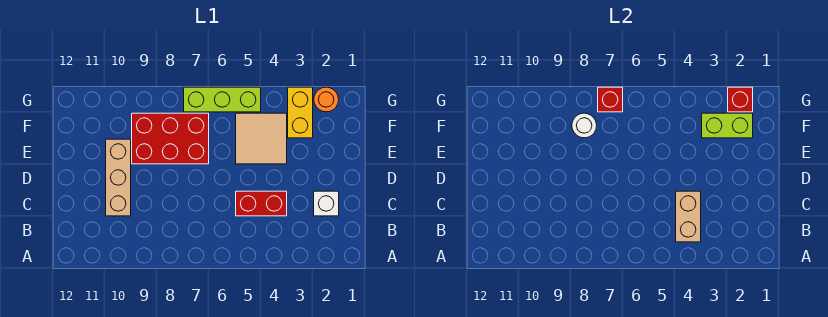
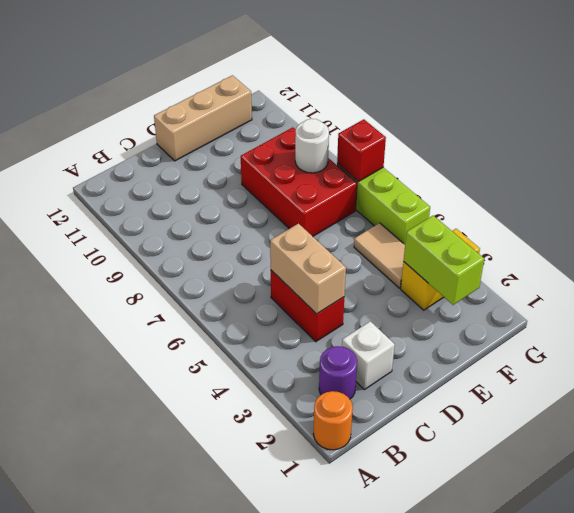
none -> purple 1x1 round brick [319,346,357,399]
tan 1x2 brick [676,191,701,242] -> tan 1x2 brick turned to [270,224,346,314]
tan 1x3 brick [106,139,131,216] -> tan 1x3 brick moved to [154,75,252,161]
tan 2x2 tile [236,113,287,164] -> tan 1x2 tile [354,223,405,288]
orange 1x1 round brick [314,87,339,112] -> orange 1x1 round brick moved to [313,391,353,450]
red 1x1 brick [728,87,753,112] -> none

